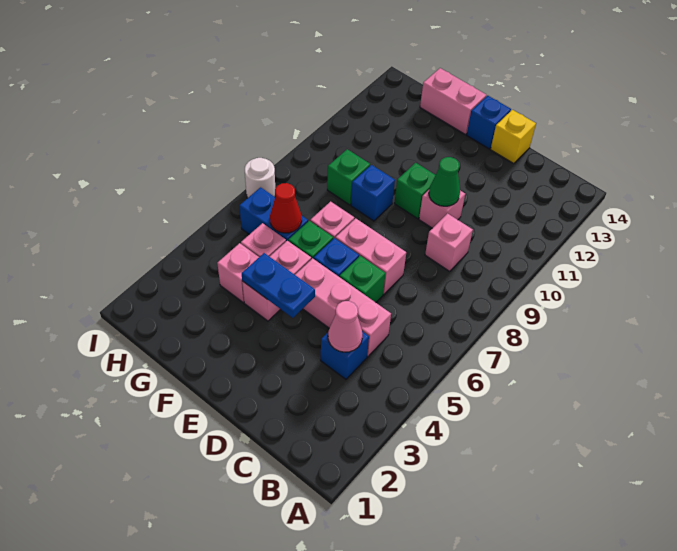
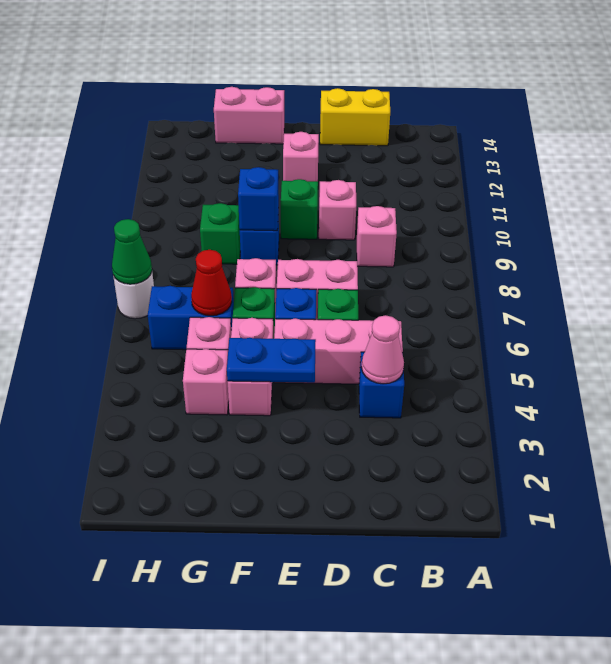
green 1x1 cone [429,157,460,206] -> green 1x1 cone moved to [112,219,152,284]
yellow 1x1 brick [491,110,536,164] -> yellow 1x2 brick [320,88,390,146]
none -> pink 1x1 brick [283,132,319,181]
blue 1x1 brick [467,96,511,149] -> blue 1x1 brick moved to [238,167,279,231]

